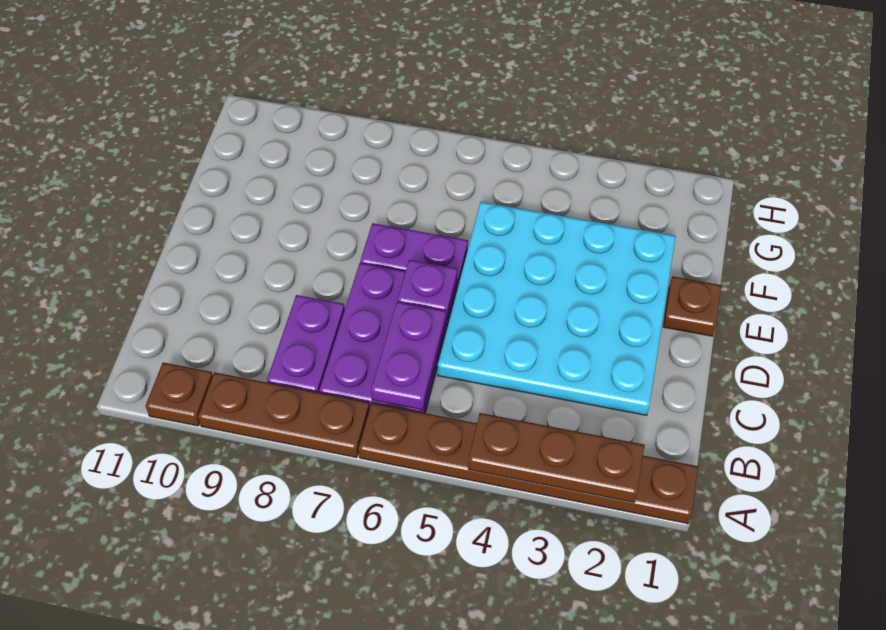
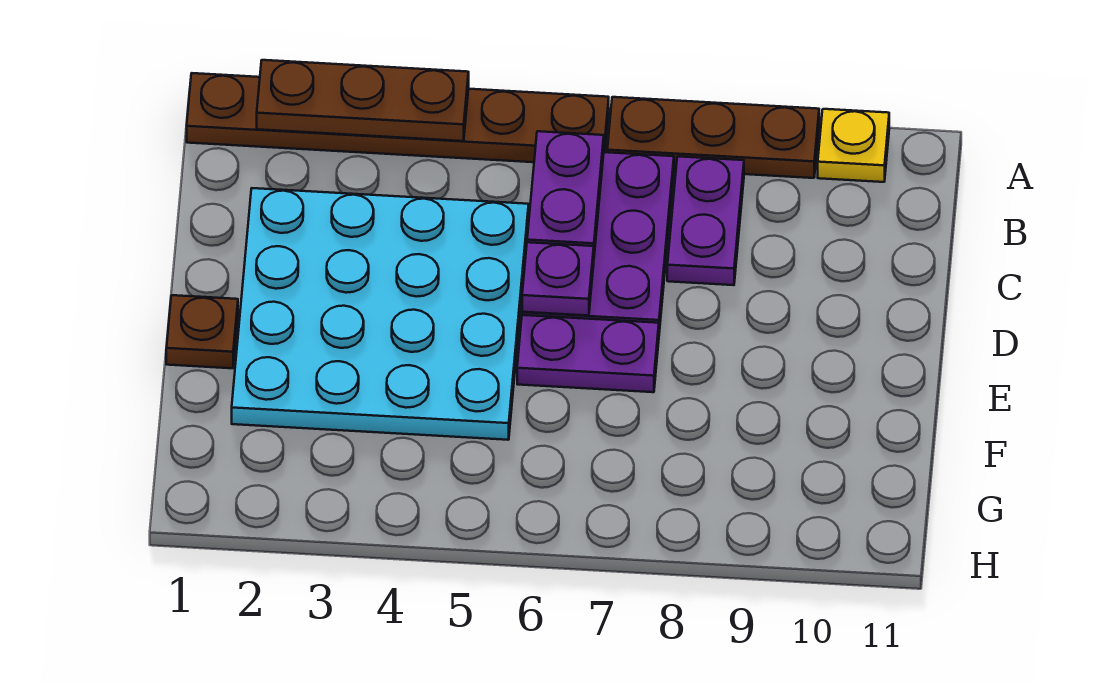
brown 1x1 plate [146,362,213,426] -> yellow 1x1 plate [818,109,889,182]

